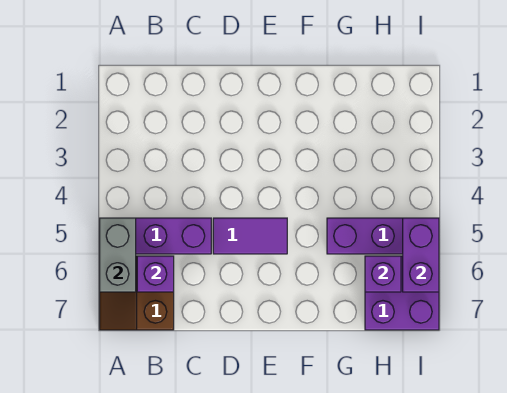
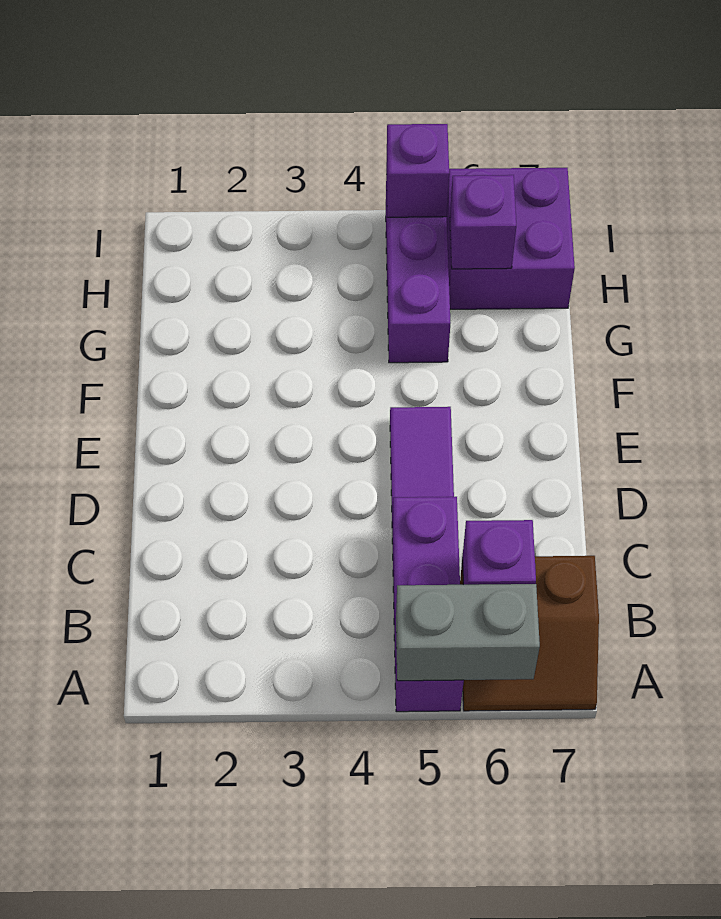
purple 1x2 brick [403,218,439,292] -> purple 1x1 brick [386,124,449,217]

